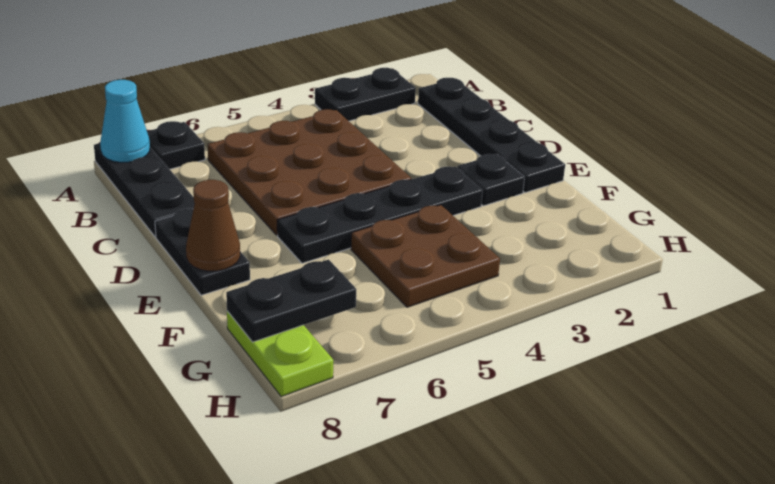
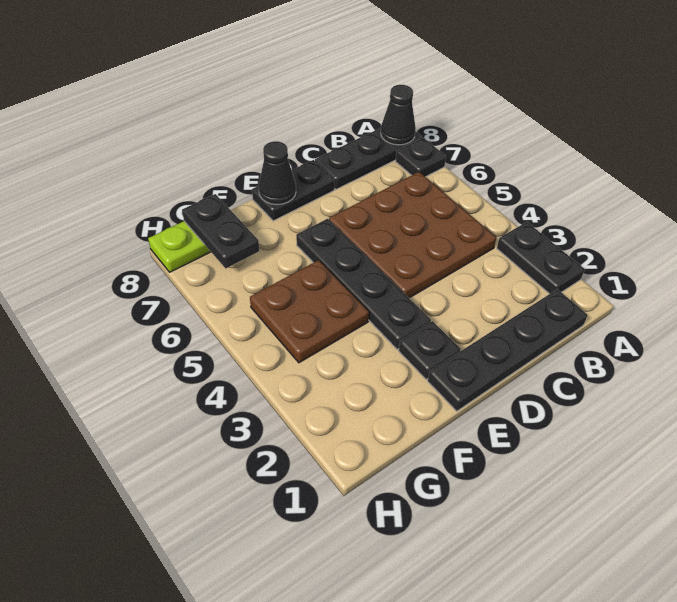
cyan 1x1 cone [100,80,150,162] -> black 1x1 cone [381,85,416,145]
brown 1x1 cone [186,180,240,271] -> black 1x1 cone [259,141,296,204]

